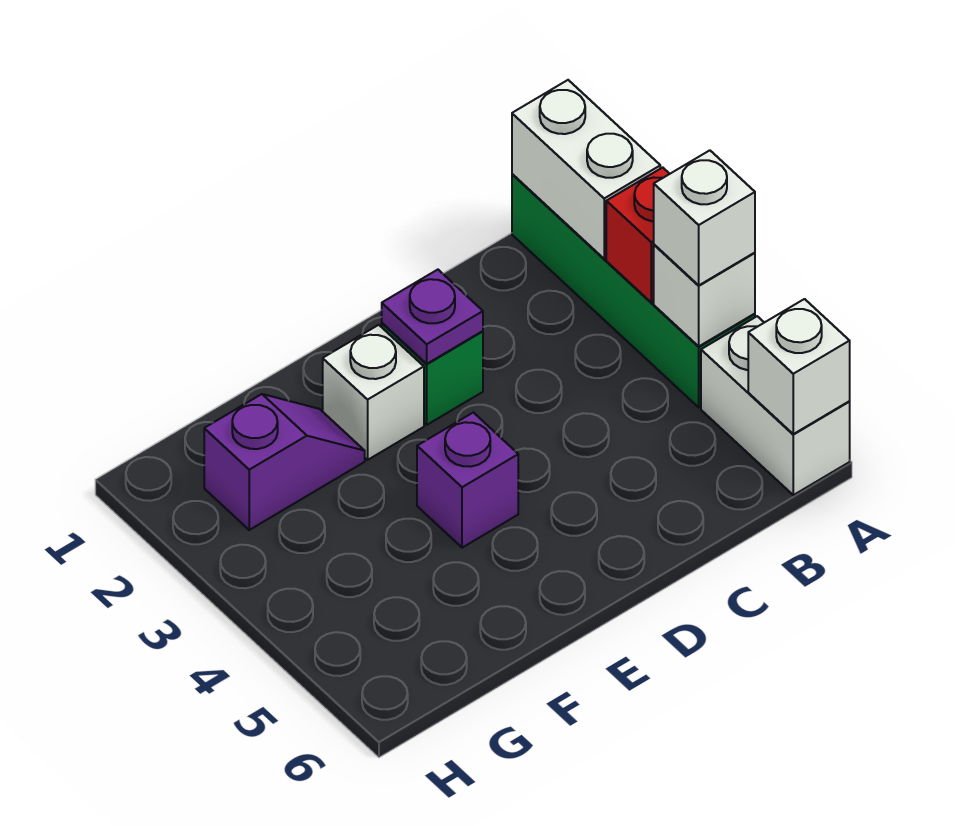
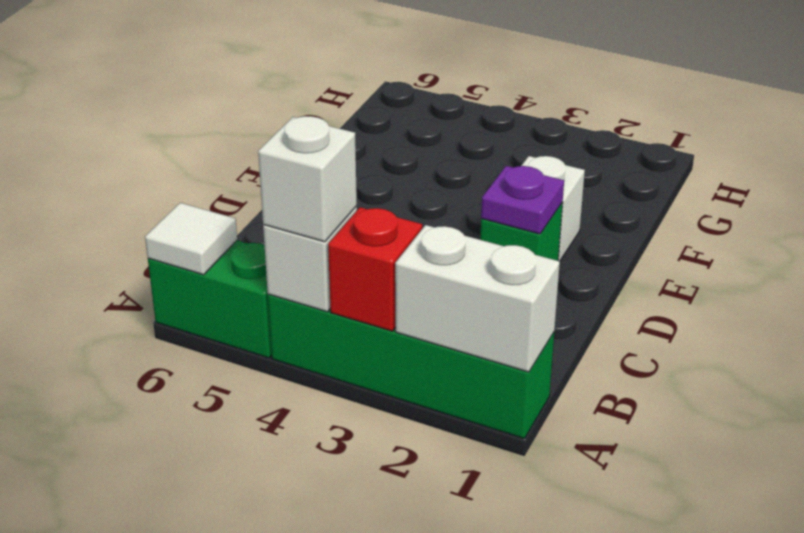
white 1x2 brick [701,316,850,495] -> green 1x2 brick [148,240,272,358]
white 1x1 brick [748,299,850,434] -> white 1x1 tile [145,203,237,275]
purple 1x1 brick [417,412,518,548] -> none
purple 1x2 slope [204,394,365,530] -> none

